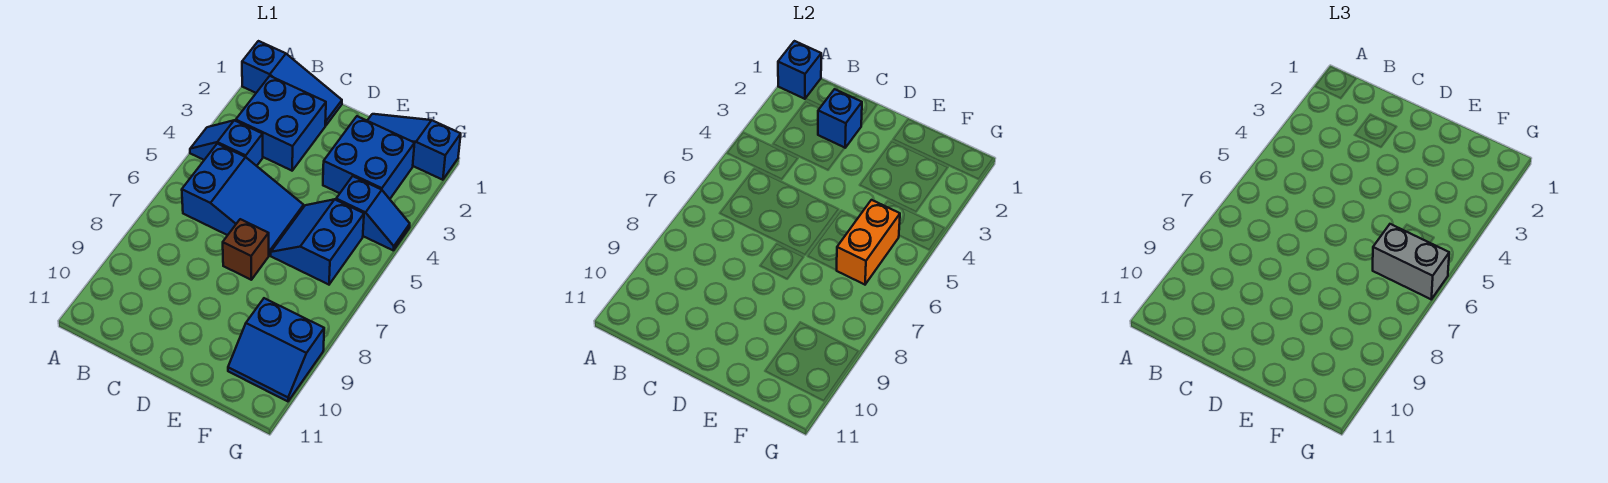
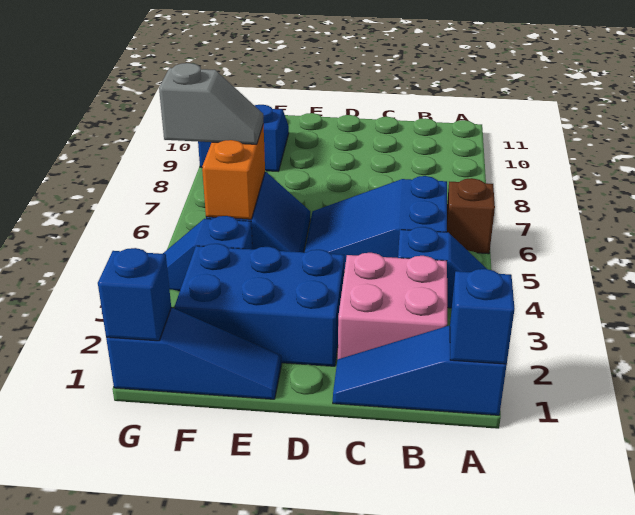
blue 2x2 brick [236,76,326,171] -> pink 2x2 brick [338,253,447,359]
blue 1x1 brick [818,89,862,148] -> blue 1x1 brick moved to [98,248,171,341]
brown 1x1 brick [223,219,269,280] -> brown 1x1 brick moved to [447,178,495,254]
blue 2x2 brick [323,116,415,199] -> blue 2x3 brick [175,244,344,366]
grey 1x2 brick [1373,224,1449,299] -> grey 1x2 slope [159,63,264,144]

